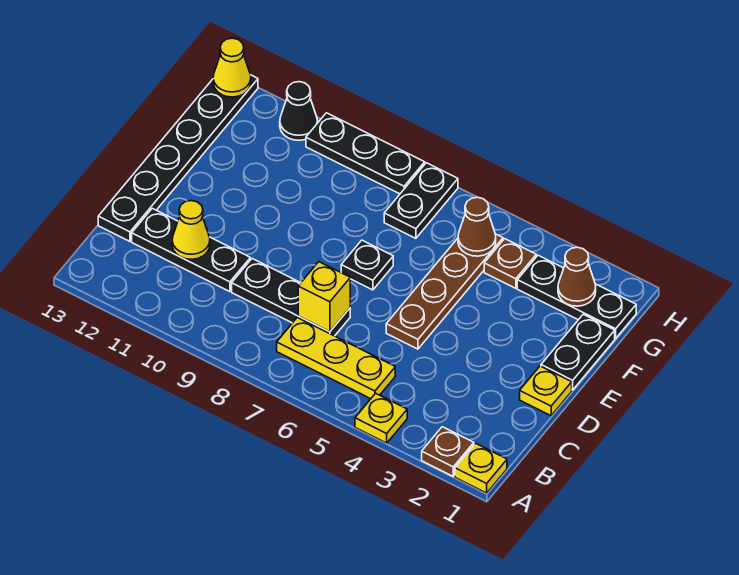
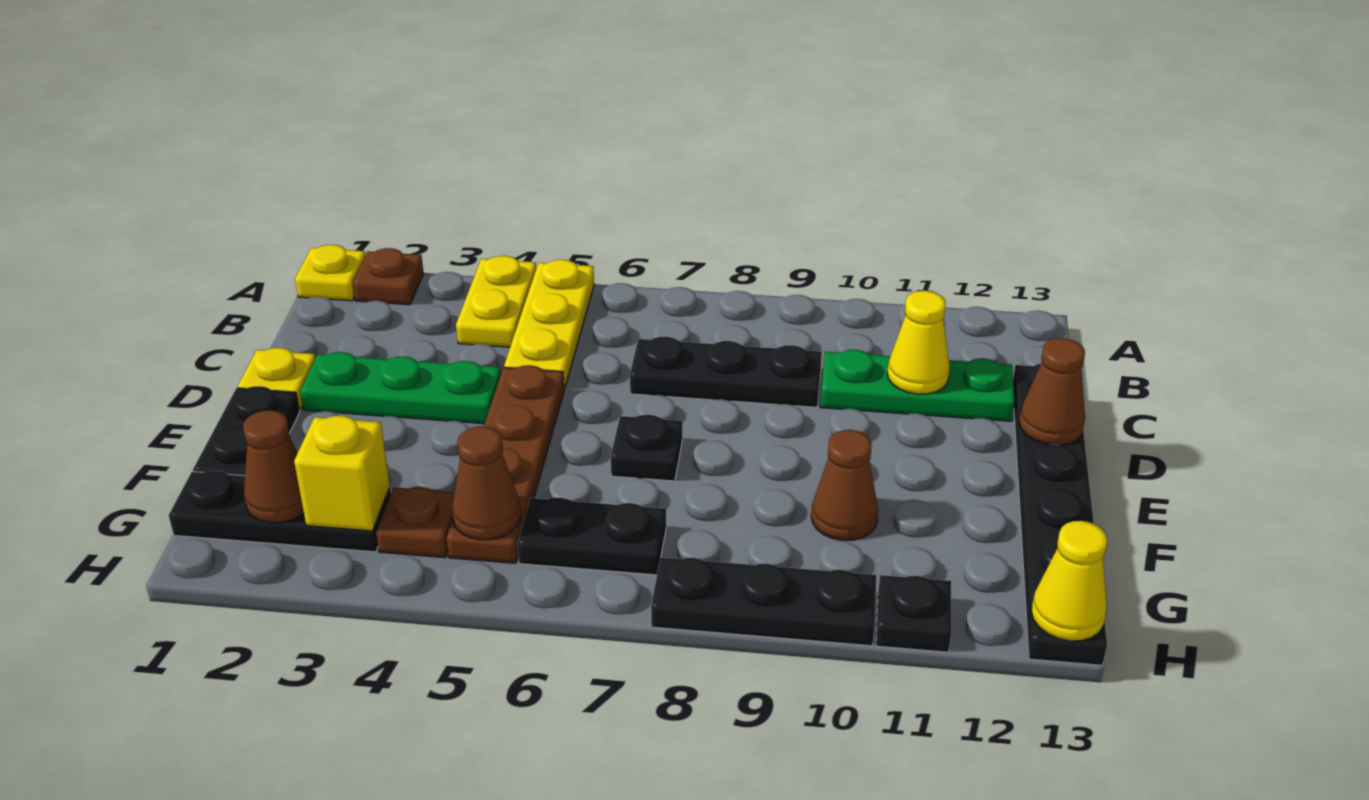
yellow 1x1 plate [355,393,407,443] -> yellow 1x2 plate [456,256,536,347]
yellow 1x3 plate [277,318,395,399] -> yellow 1x3 plate turned to [504,260,594,389]
yellow 1x1 brick [298,262,350,332] -> yellow 1x1 brick moved to [294,416,390,531]
black 1x3 plate [132,208,250,292] -> green 1x3 plate [821,350,1015,421]
none -> green 1x3 plate [300,352,501,424]
none -> brown 1x1 cone [1019,338,1085,445]
none -> brown 1x1 cone [811,430,878,540]
black 1x2 plate [384,163,458,238] -> black 1x2 plate turned to [517,498,666,575]
black 1x1 cone [280,82,318,140] -> black 1x1 plate [876,575,951,652]

